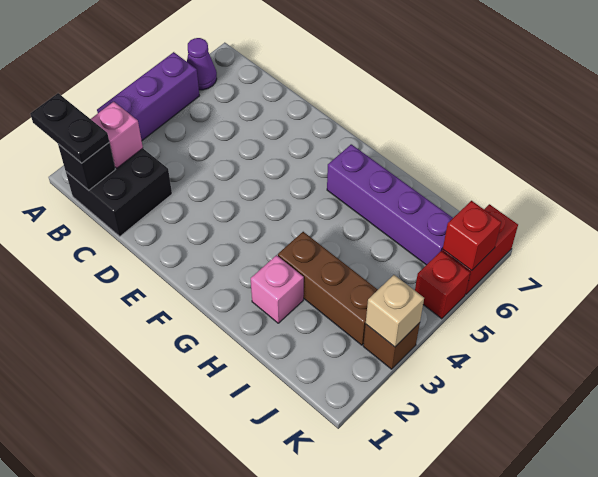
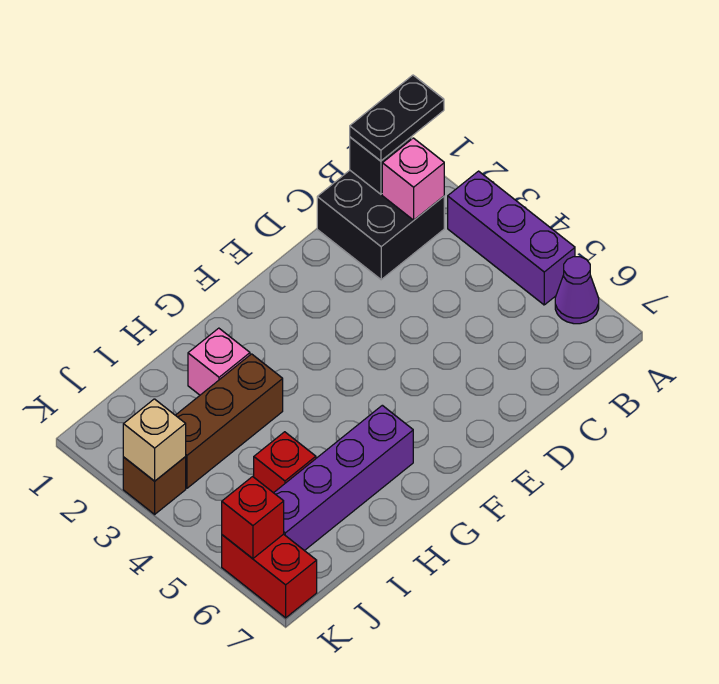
red 1x1 brick [415,251,470,319] -> red 1x1 brick moved to [254,432,316,493]

